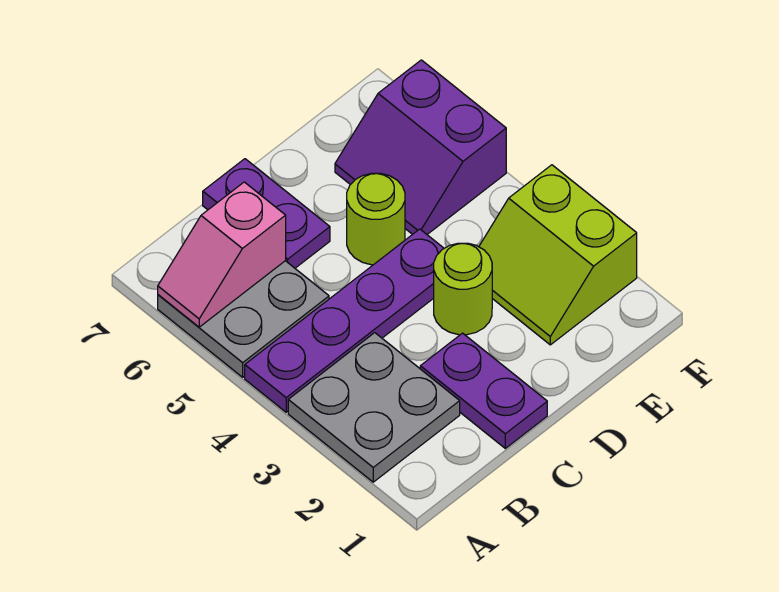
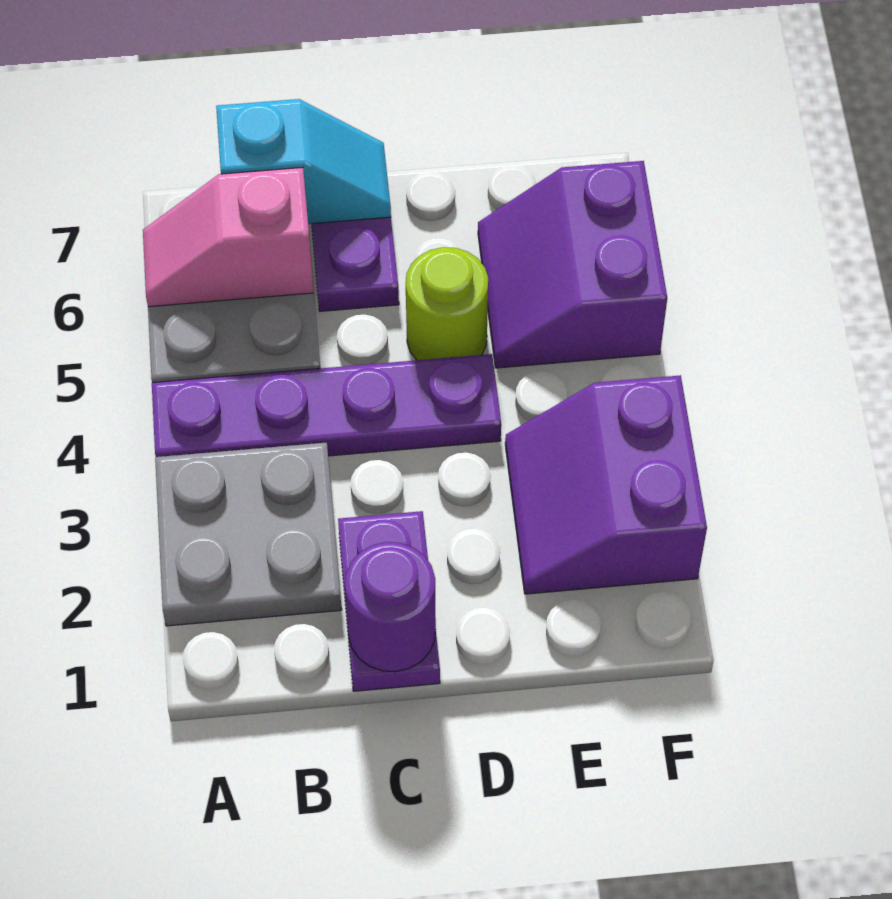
none -> cyan 1x2 slope [216,99,391,224]
none -> purple 1x1 round brick [345,542,436,672]
lime 1x1 round brick [434,243,492,335] -> none
lime 2x2 slope [479,165,637,345] -> purple 2x2 slope [505,375,707,594]

